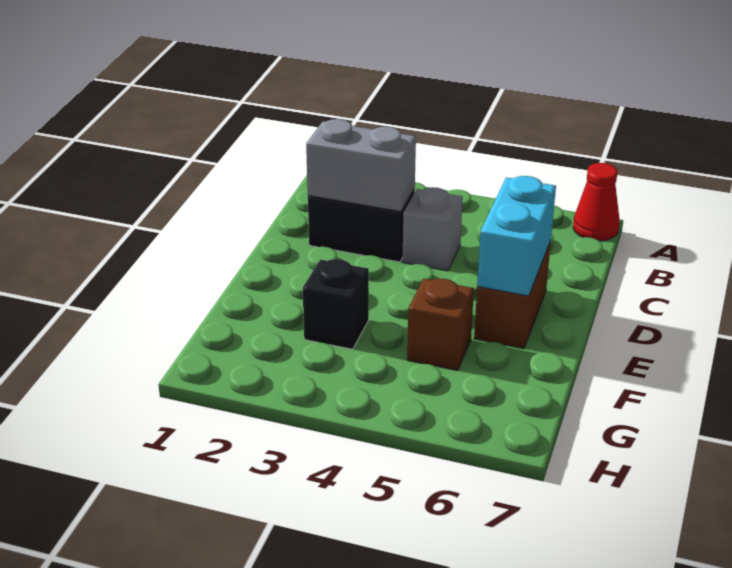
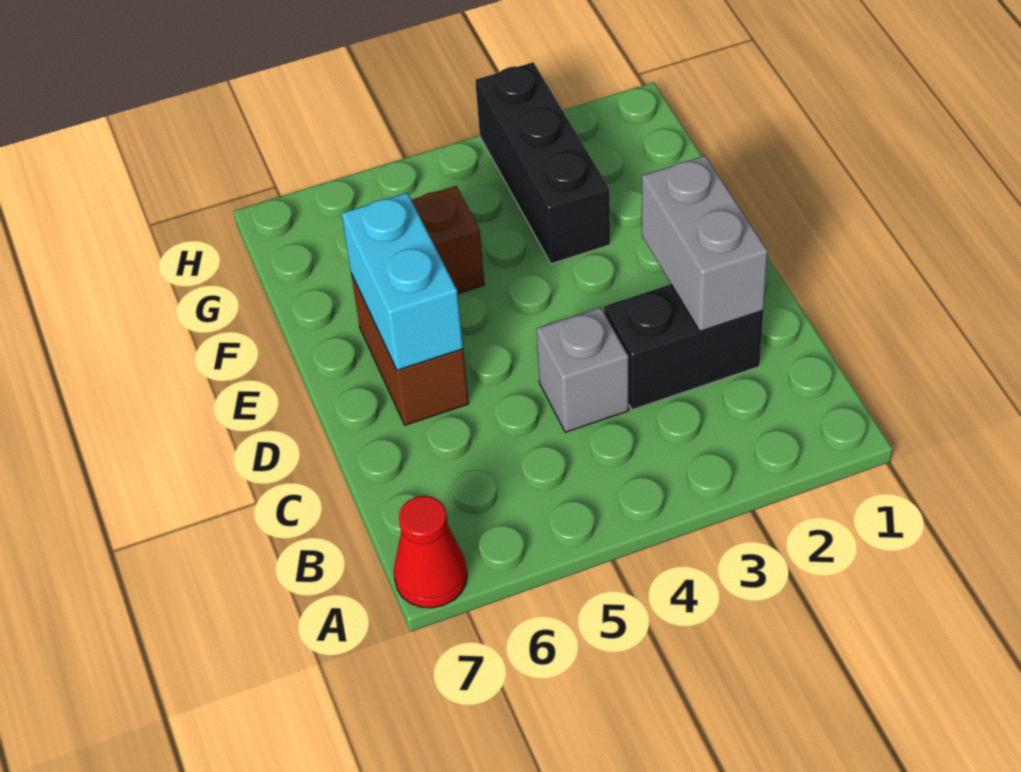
grey 1x2 brick [306,119,416,212] -> grey 1x2 brick turned to [642,155,768,331]
black 1x1 brick [303,259,369,349] -> black 1x3 brick [475,62,610,264]

